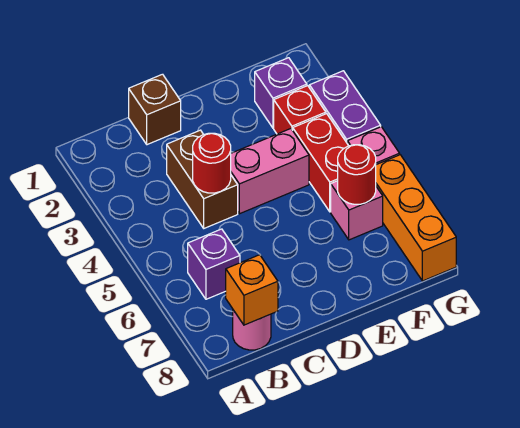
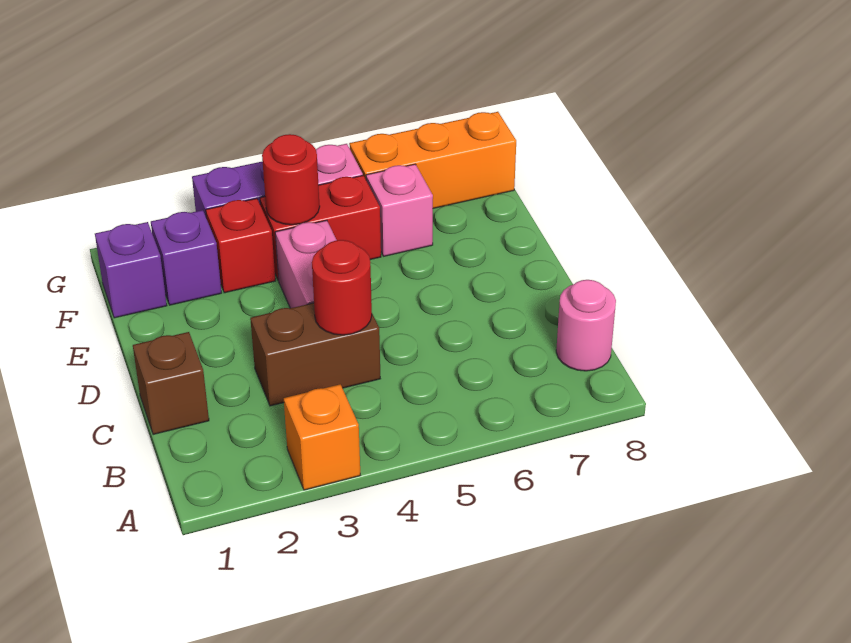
purple 1x1 brick [188,229,240,299] -> purple 1x1 brick moved to [95,222,167,318]
orange 1x1 brick [226,255,278,325] -> orange 1x1 brick moved to [284,384,360,490]
red 1x1 round brick [338,145,376,204] -> red 1x1 round brick moved to [262,134,320,225]

